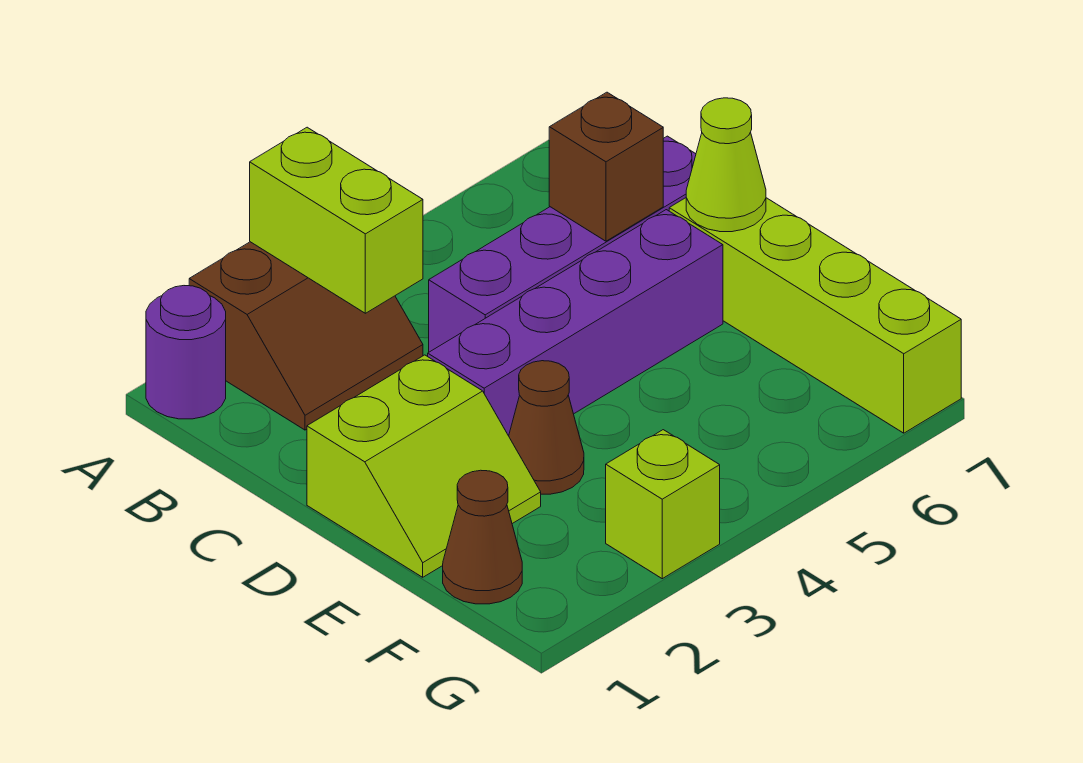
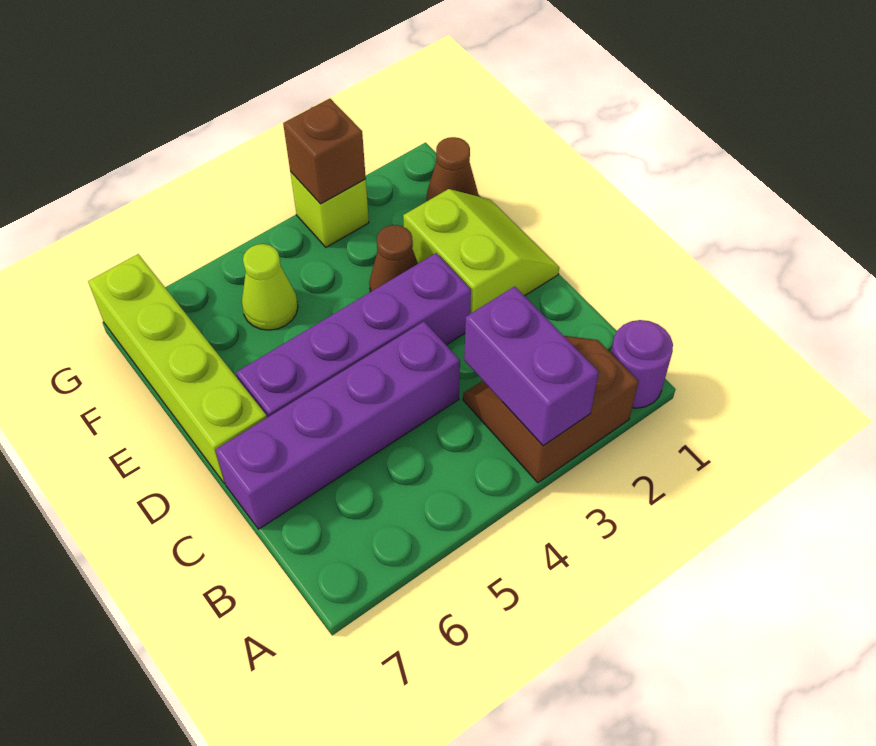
lime 1x2 brick [250,127,423,313] -> purple 1x2 brick [464,286,599,446]
brown 1x1 brick [549,92,663,241] -> brown 1x1 brick moved to [283,99,366,204]
lime 2x2 slope [307,355,541,577] -> lime 2x2 slope turned to [403,189,559,314]
lime 1x1 cone [686,98,766,232] -> lime 1x1 cone moved to [242,244,298,330]

